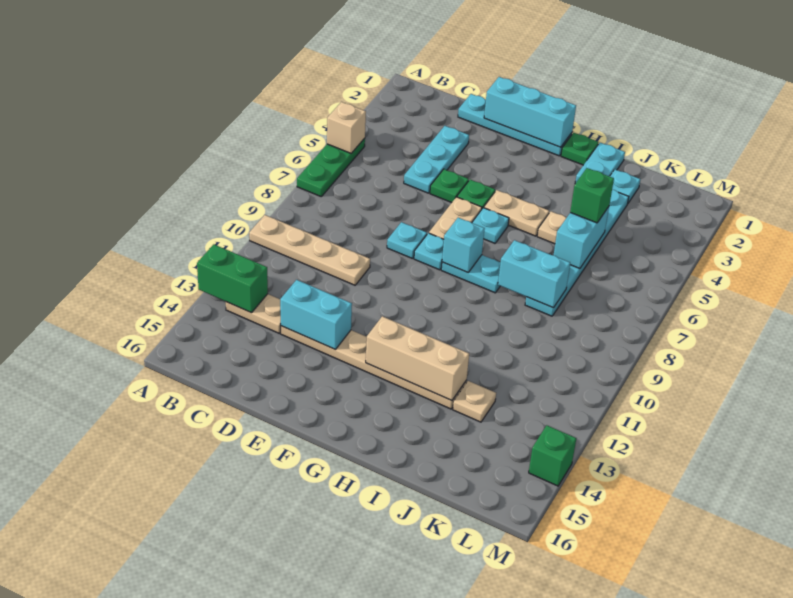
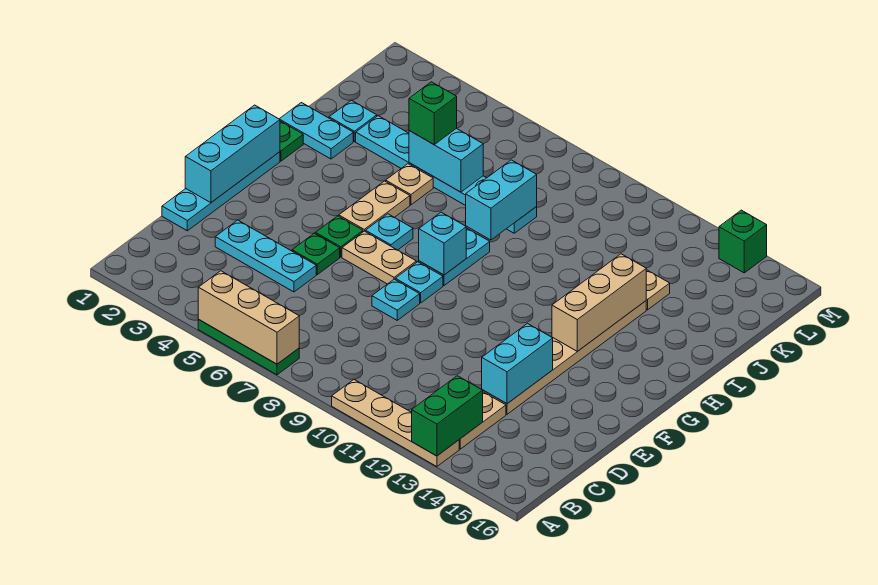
tan 1x1 brick [327,102,366,153] -> tan 1x3 brick [198,271,299,364]
tan 1x4 plate [249,215,370,285] -> tan 1x4 plate turned to [332,380,459,467]

